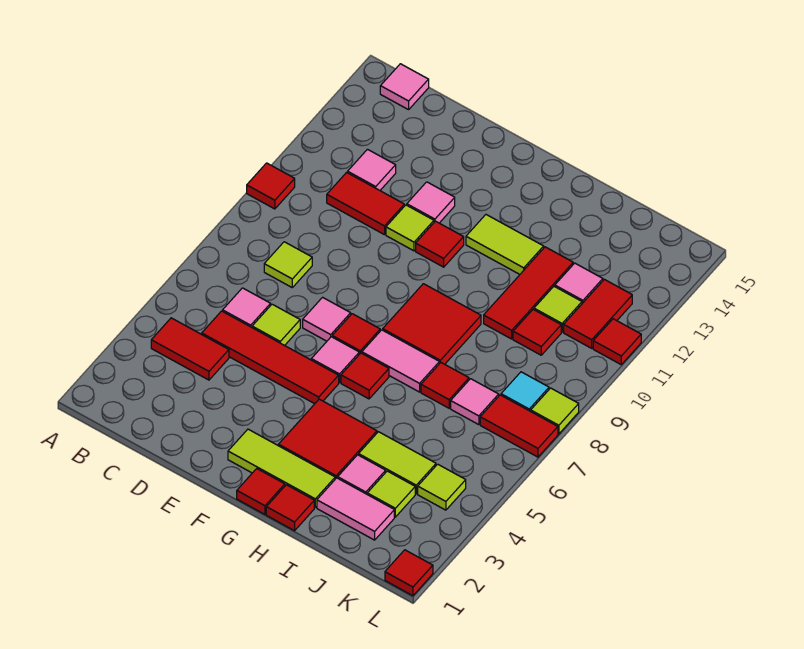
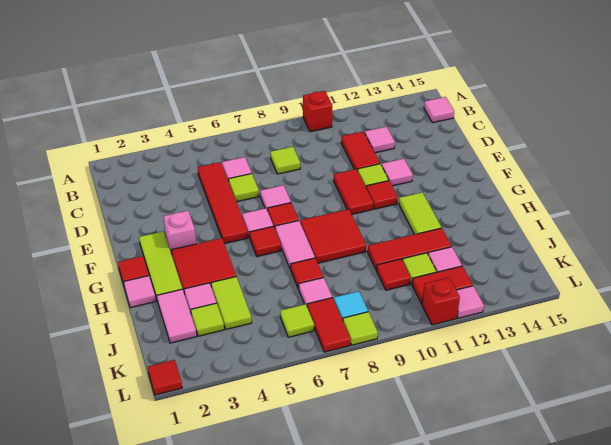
red 1x1 tile [247,163,295,209] -> red 1x1 brick [303,91,332,132]
red 1x2 tile [151,318,229,380] -> red 1x2 tile moved to [334,169,373,214]
none -> pink 1x1 brick [163,211,196,254]
red 1x1 tile [266,485,314,531] -> pink 1x1 tile [124,276,156,308]
lime 1x1 tile [418,464,466,510] -> lime 1x1 tile moved to [280,304,314,337]
red 1x1 tile [593,319,641,364] -> red 1x1 brick [422,278,460,325]
none -> pink 1x1 tile [456,286,484,318]

